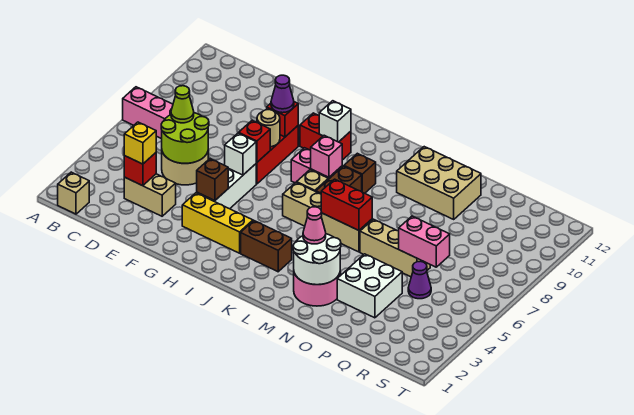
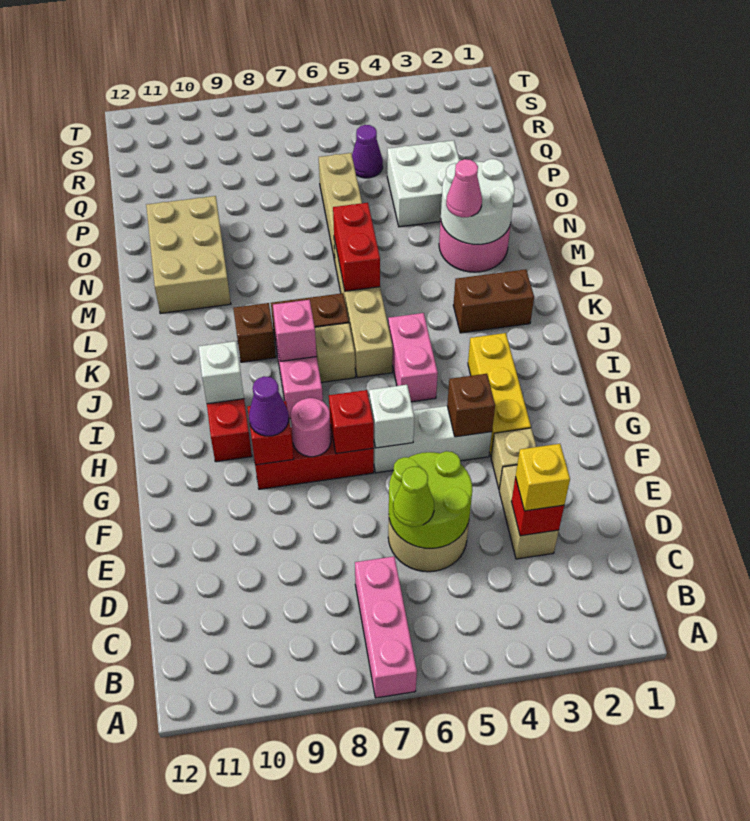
tan 1x1 brick [58,172,89,214] -> tan 1x1 brick moved to [491,428,536,489]
tan 1x1 round brick [257,110,280,147] -> pink 1x1 round brick [291,398,331,457]
brown 1x2 brick [241,221,292,272] -> brown 1x2 brick turned to [453,269,534,333]
pink 1x2 brick [399,216,450,267] -> pink 1x2 brick moved to [388,313,438,402]

